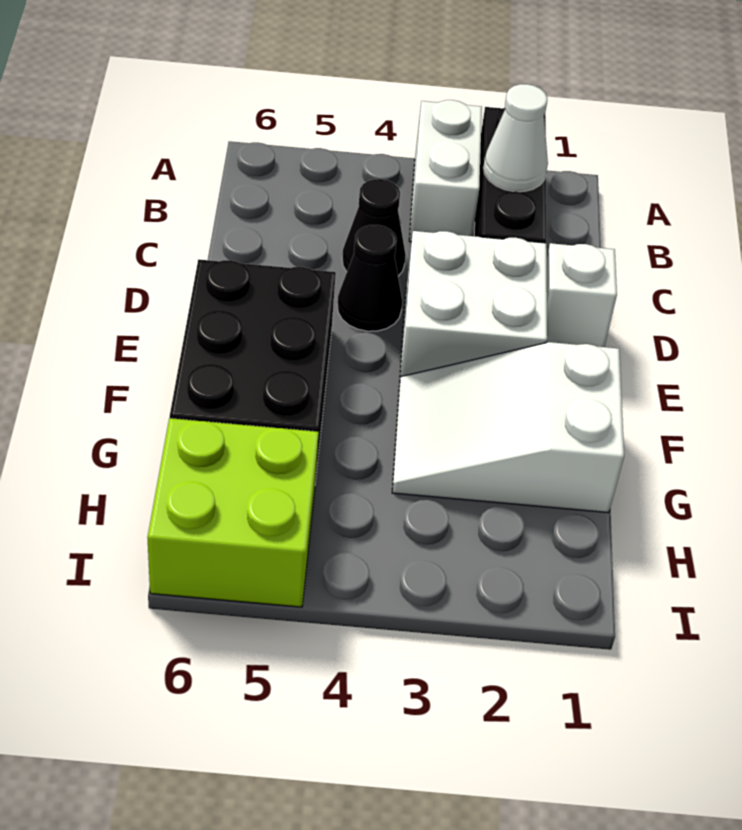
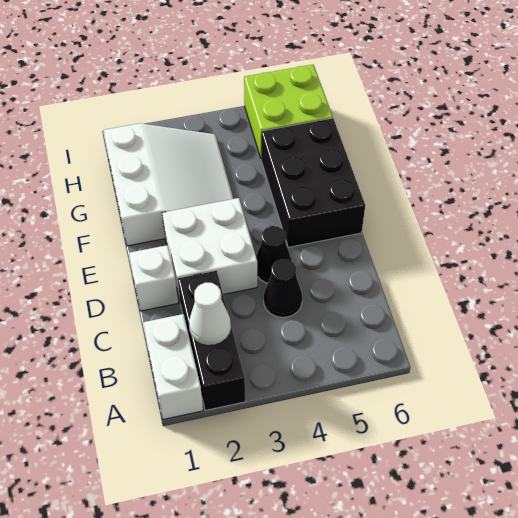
white 1x2 brick [409,100,482,242] -> white 1x2 brick moved to [143,314,203,419]
white 2x3 slope [392,342,624,513] -> white 3x3 slope [104,123,233,246]

